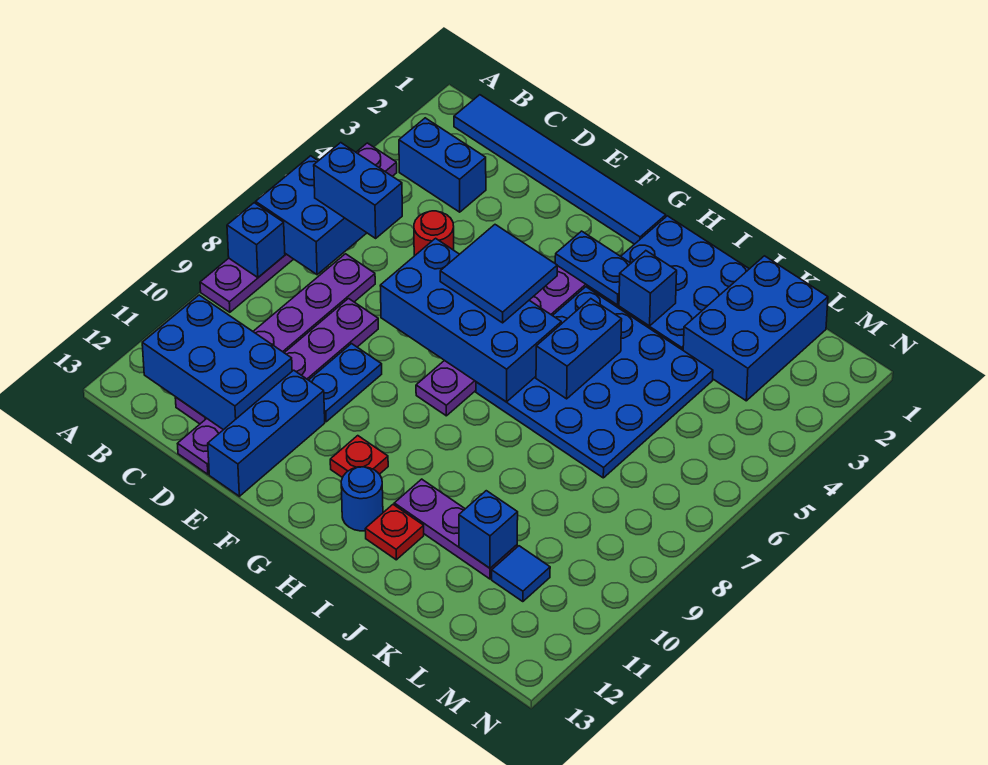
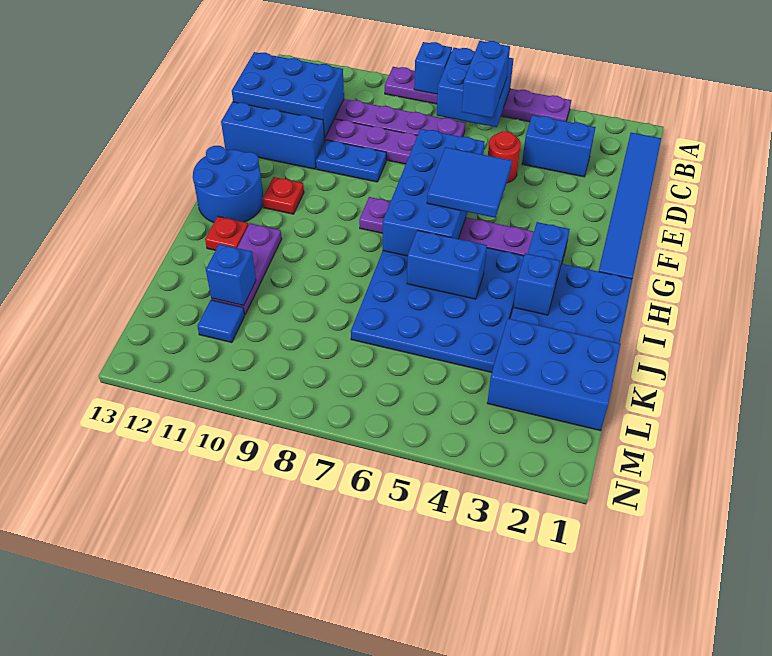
blue 1x2 brick [399,118,486,212] -> blue 1x2 brick turned to [522,115,596,177]
blue 2x3 brick [142,295,292,430] -> blue 2x3 brick turned to [232,52,344,138]
blue 1x1 round brick [341,467,383,531] -> blue 2x2 round brick [193,146,263,223]

